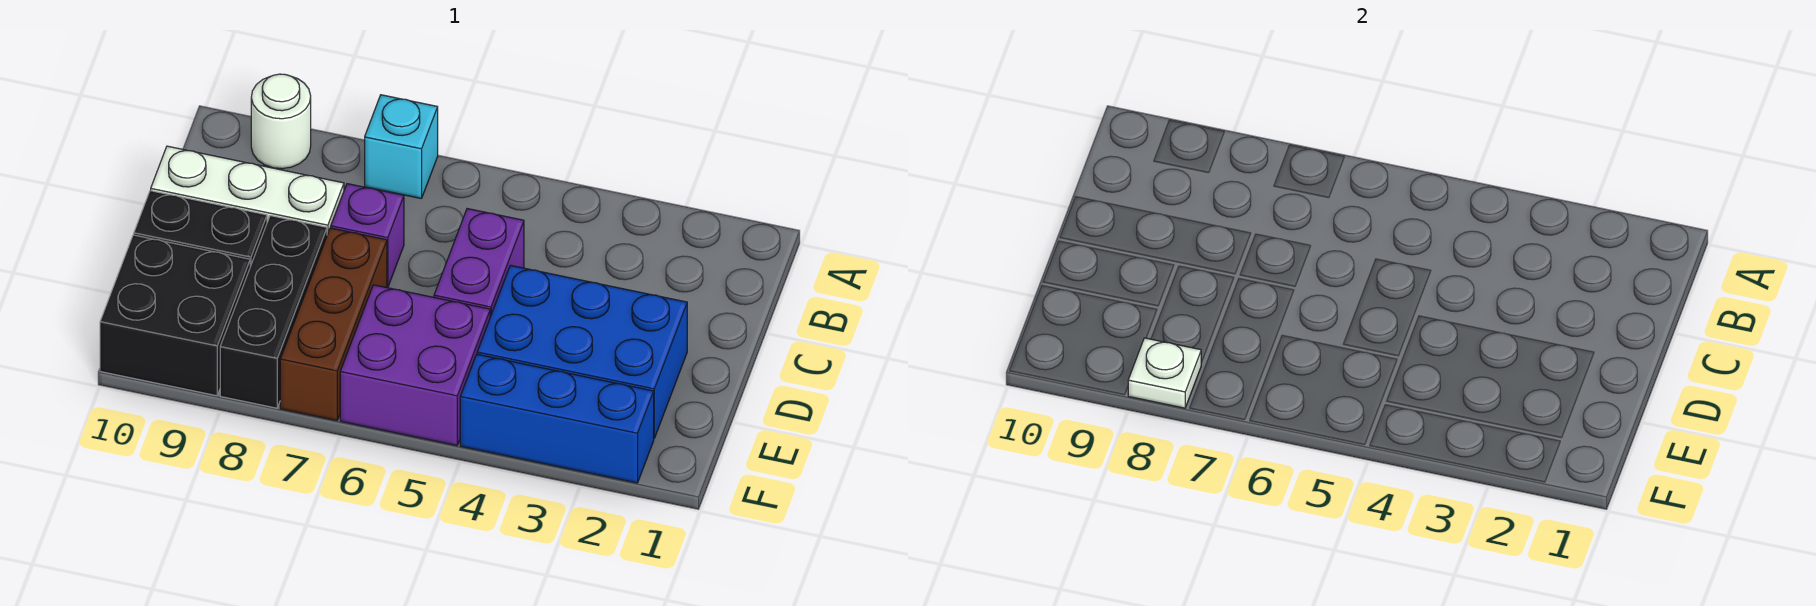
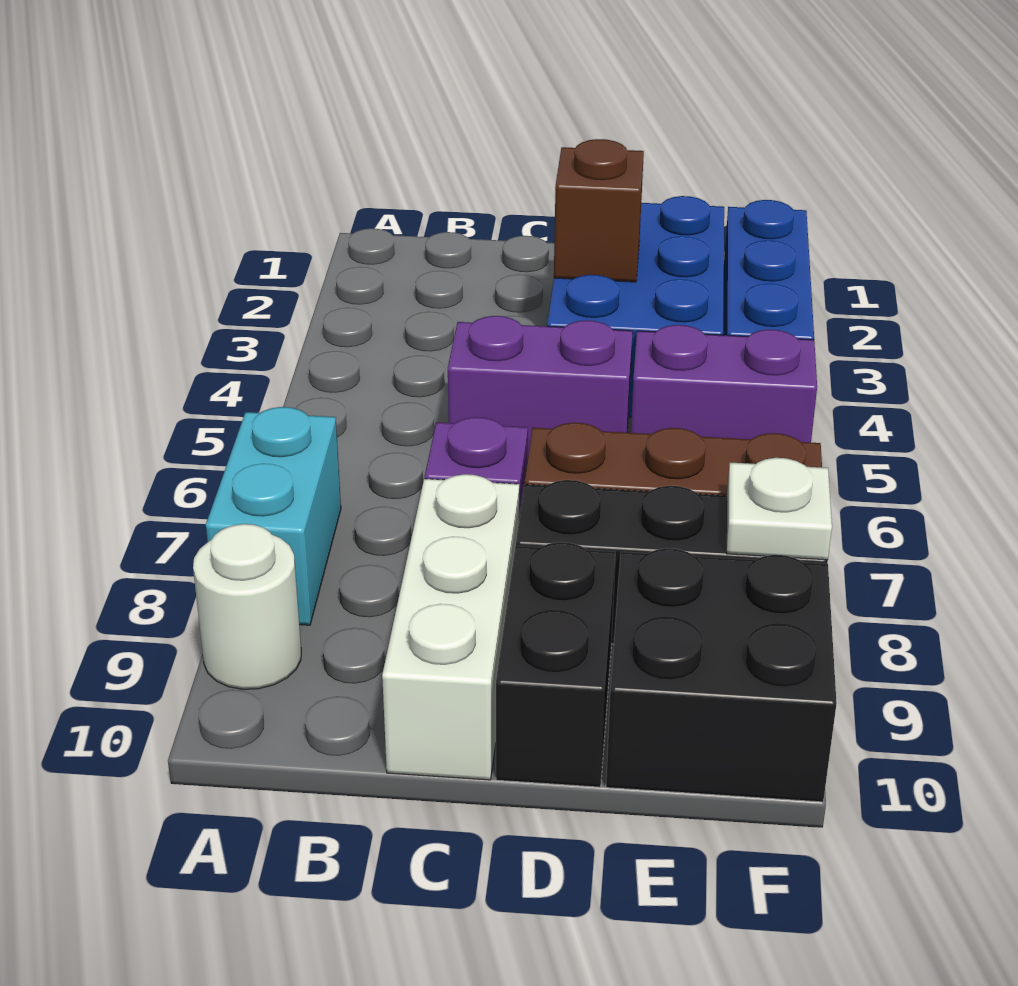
cyan 1x1 brick [365,95,438,199] -> cyan 1x2 brick [206,407,341,625]
none -> brown 1x1 brick [554,139,644,282]
purple 2x2 brick [340,285,490,446] -> purple 1x2 brick [631,325,817,443]

